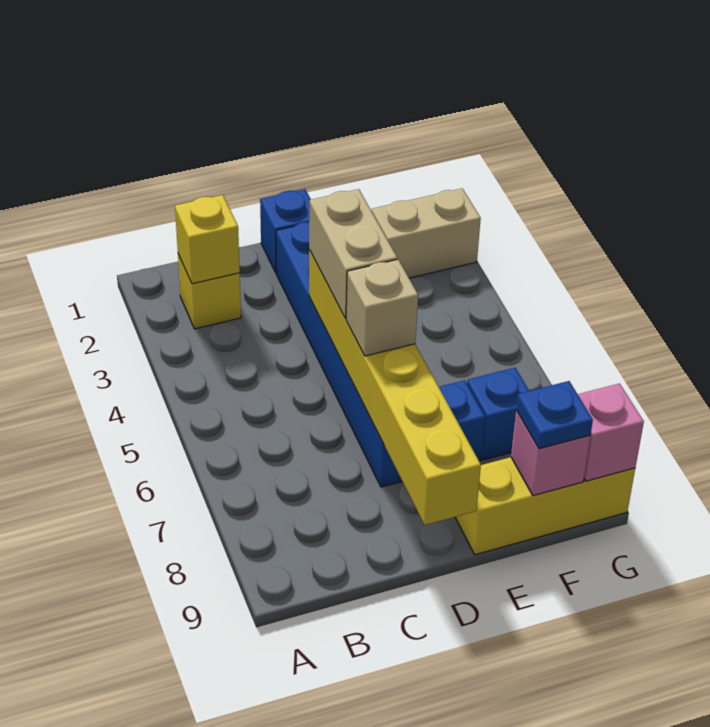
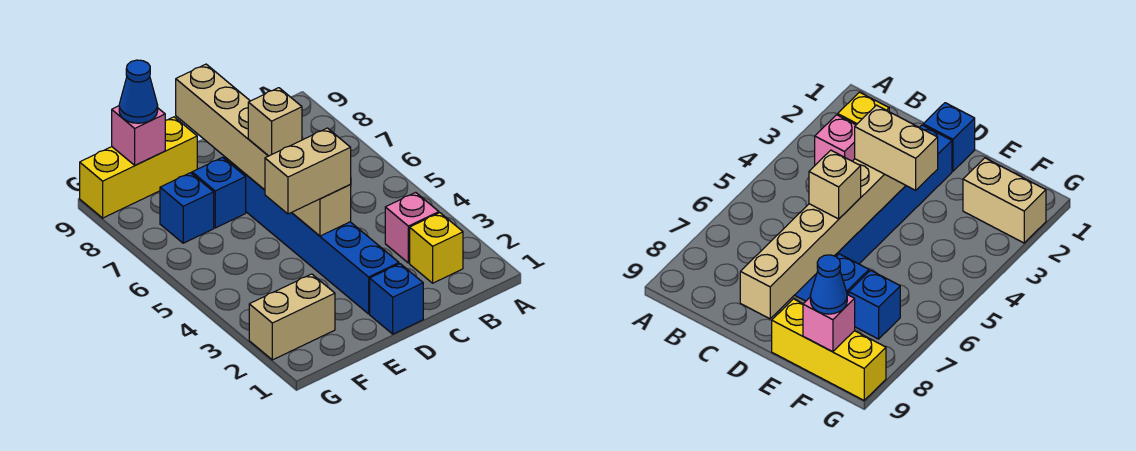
yellow 1x1 brick [175,195,240,284] -> none
yellow 1x6 brick [309,250,481,525] -> tan 1x6 brick [176,64,351,236]
tan 1x2 brick [309,189,397,318] -> tan 1x2 brick turned to [265,128,351,214]
blue 1x1 plate [516,381,593,449] -> blue 1x1 cone [119,60,158,123]
pink 1x1 brick [578,384,644,481] -> pink 1x1 brick moved to [385,192,439,263]

